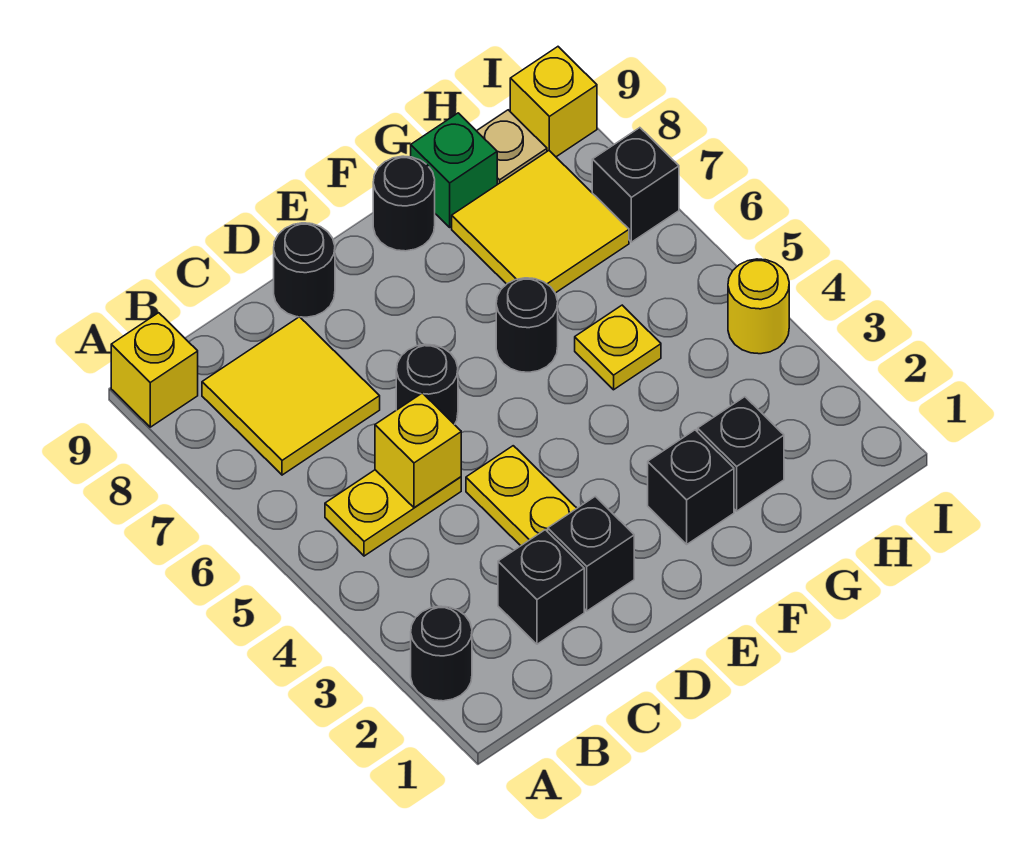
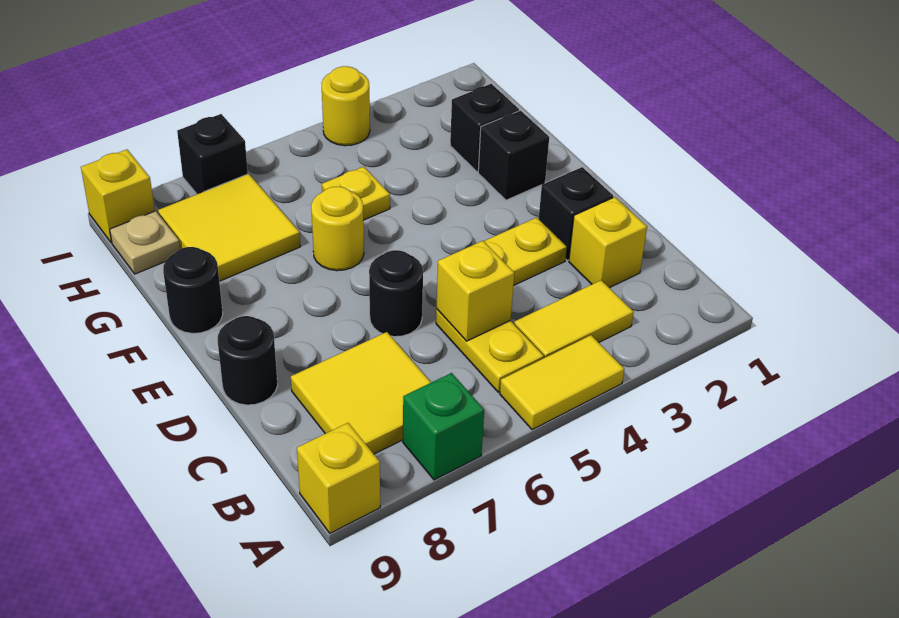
black 1x1 round brick [411,606,472,701] -> none
none -> yellow 1x2 tile [500,335,624,430]
none -> yellow 1x2 tile [514,280,634,358]
black 1x1 brick [498,530,584,644] -> yellow 1x1 brick [569,197,647,288]
black 1x1 round brick [496,278,558,372] -> yellow 1x1 round brick [311,187,364,271]
green 1x1 brick [411,113,497,227] -> green 1x1 brick moved to [403,373,484,480]

